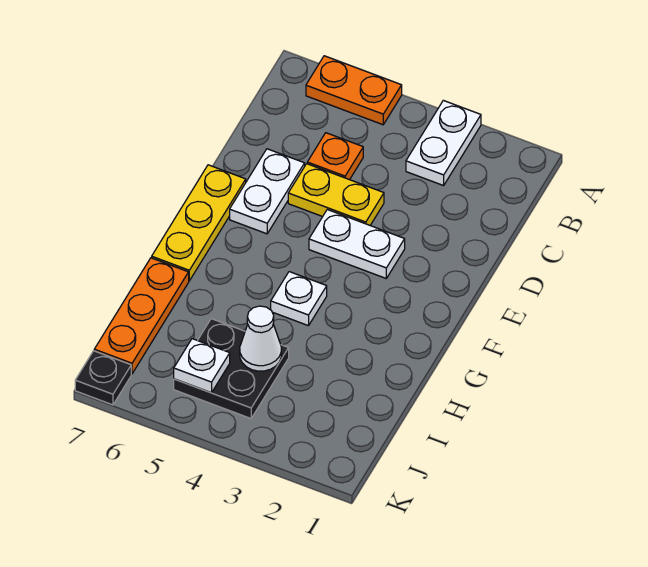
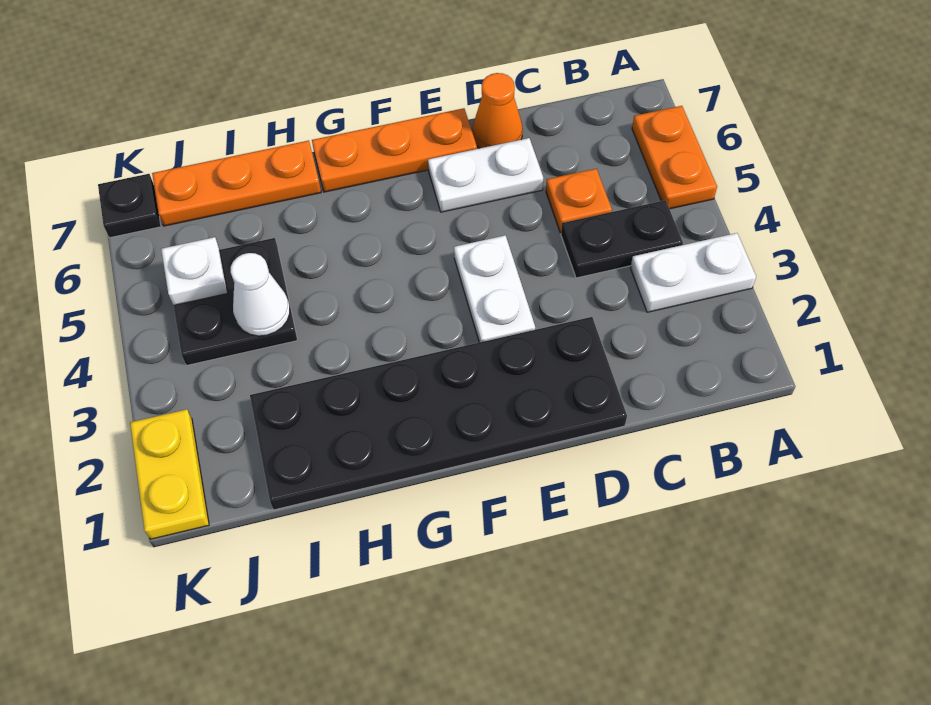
none -> black 1x2 plate [561,200,683,278]
none -> black 2x6 plate [250,317,627,510]
yellow 1x2 plate [288,164,384,225] -> yellow 1x2 plate moved to [130,409,209,539]
none -> orange 1x1 cone [473,73,523,148]
yellow 1x3 plate [152,165,246,281] -> orange 1x3 plate [312,108,477,192]
white 1x1 plate [271,272,327,326] -> none

